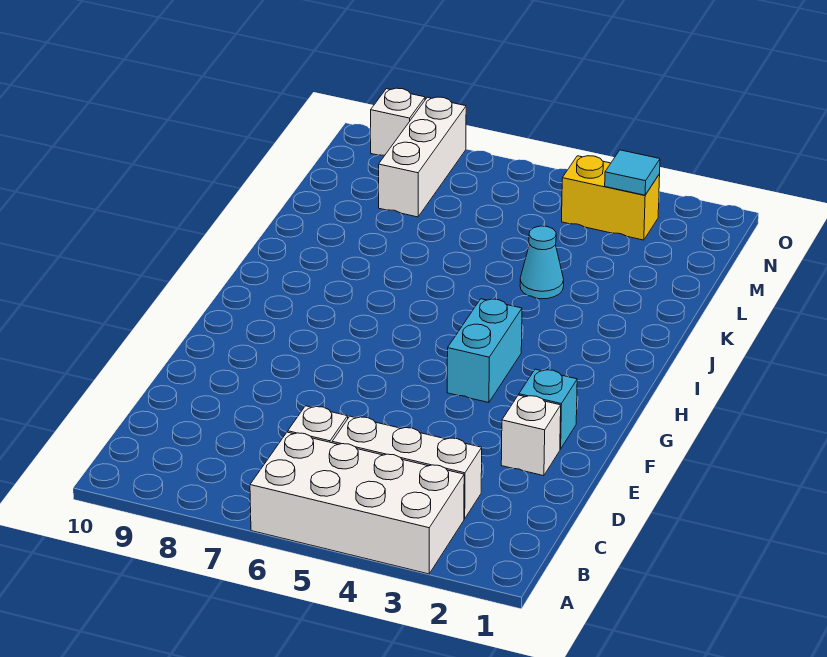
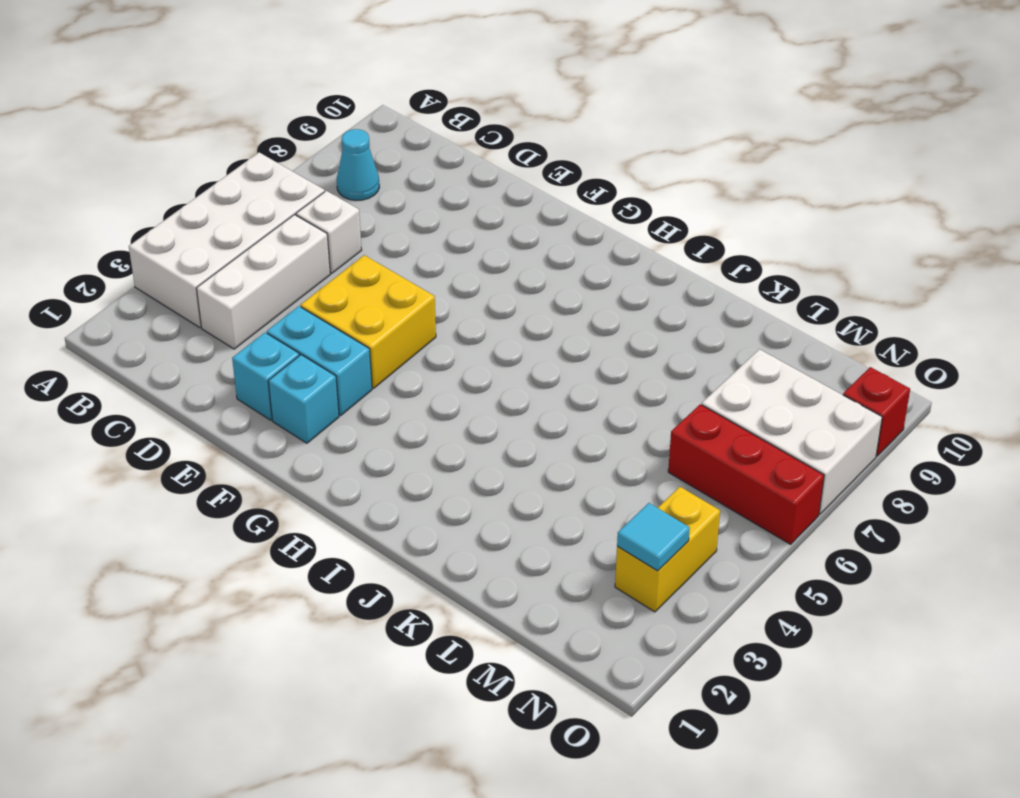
white 1x1 brick [501,395,561,476] -> cyan 1x1 brick [232,333,300,420]
none -> yellow 2x2 brick [300,255,436,388]
cyan 1x2 brick [447,299,522,403] -> cyan 1x2 brick moved to [267,306,372,415]
cyan 1x1 cone [520,226,564,299] -> cyan 1x1 cone moved to [337,129,379,200]
none -> red 1x3 brick [668,404,824,544]
white 1x3 brick [379,97,466,217] -> white 2x3 brick [702,349,882,514]
white 1x1 brick [371,88,425,155] -> red 1x1 brick [843,367,910,456]

